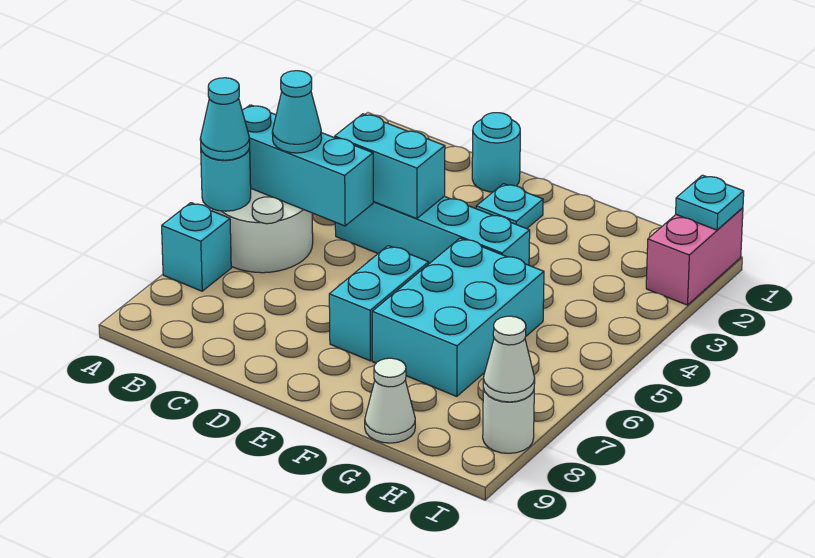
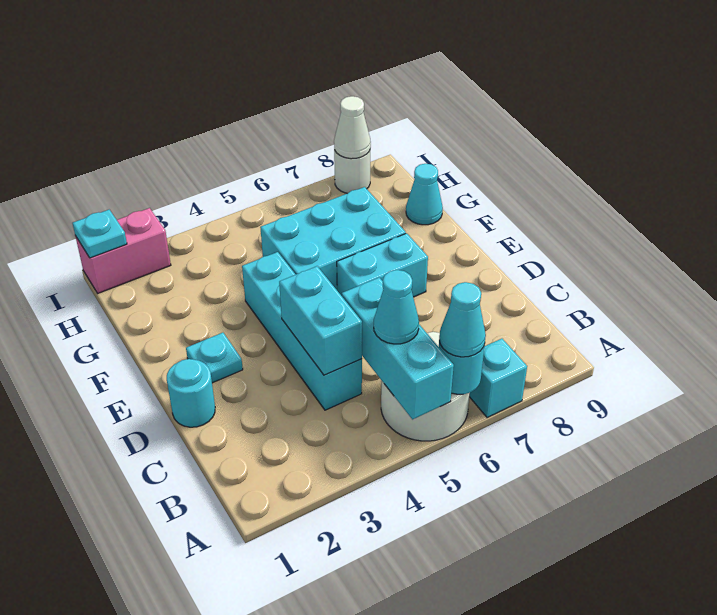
white 1x1 cone [365,358,415,443] -> cyan 1x1 cone [406,164,443,225]

